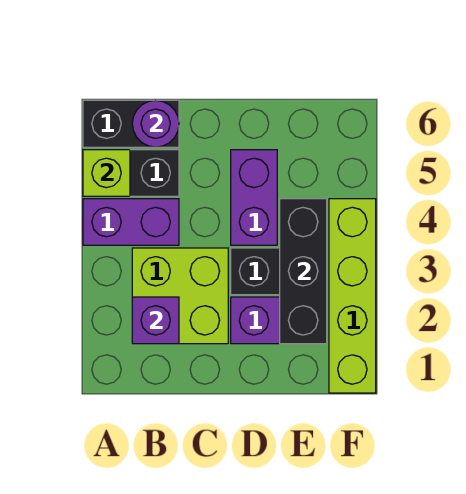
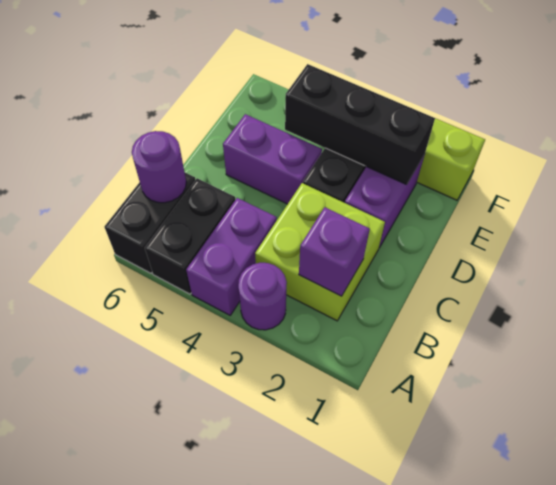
none -> purple 1x1 round brick [238,263,287,330]
lime 1x1 brick [83,150,130,196] -> none

